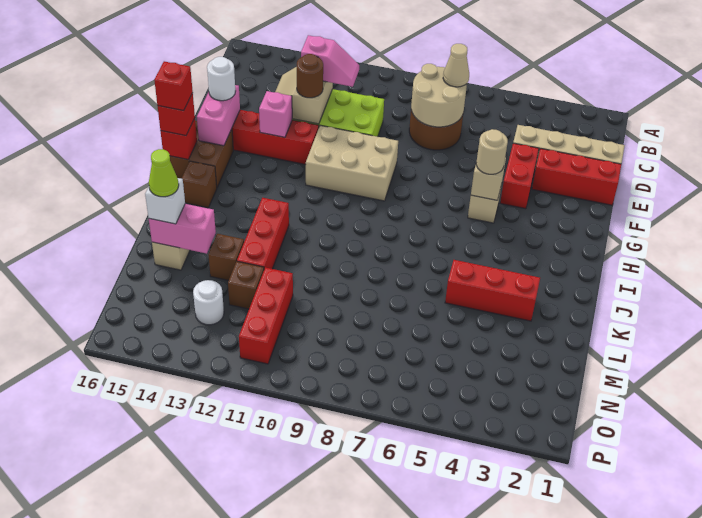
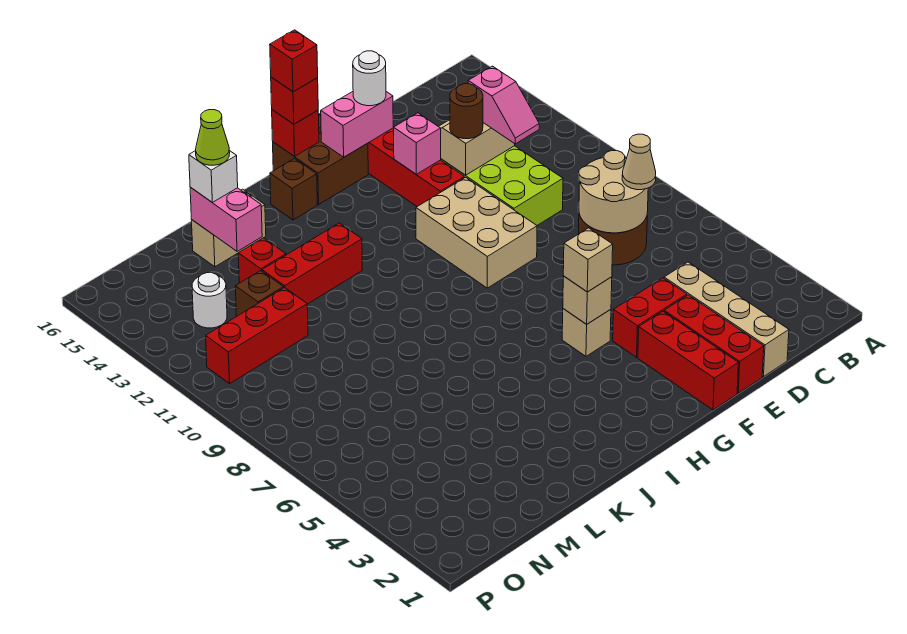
tan 1x1 round brick [476,129,508,174] -> tan 1x1 brick [563,228,613,292]
red 1x3 brick [445,260,540,321] -> red 1x3 brick moved to [638,311,739,410]
brown 1x1 brick [208,234,244,280] -> red 1x1 brick [238,238,286,283]

